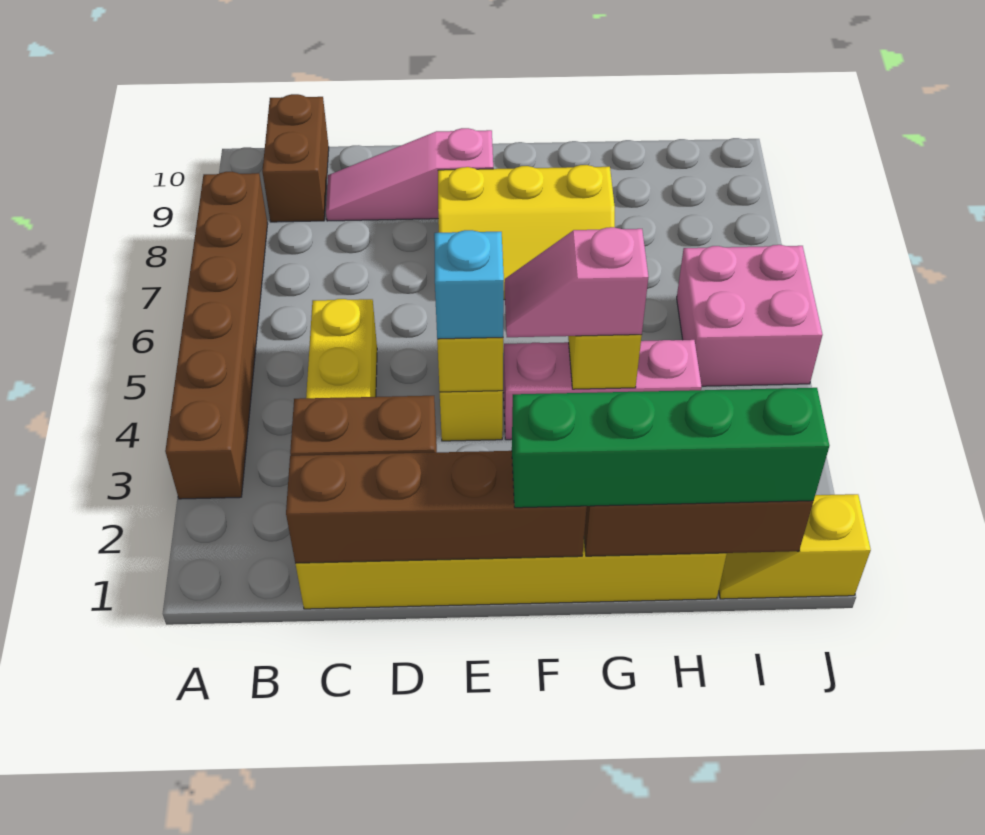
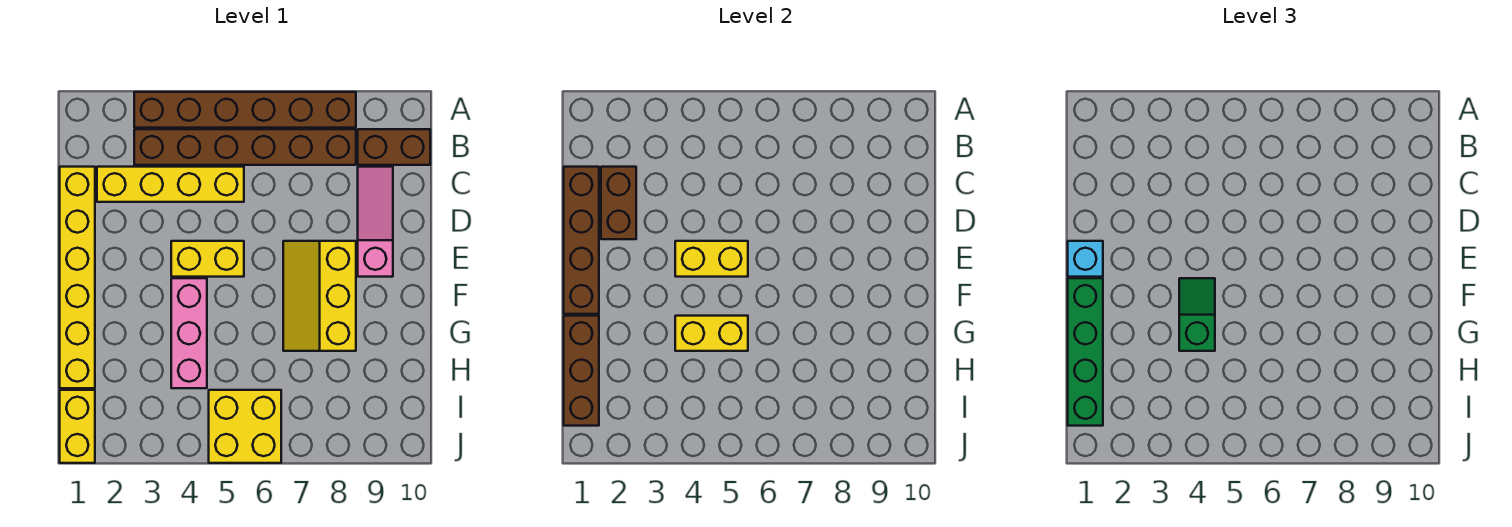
none -> brown 1x6 brick [134,129,356,165]
cyan 1x1 brick [434,230,504,339] -> cyan 1x1 brick moved to [1068,241,1103,277]
pink 1x2 slope [504,227,648,337] -> green 1x2 slope [1179,278,1215,351]
yellow 1x2 slope [719,494,871,599] -> yellow 1x2 brick [60,390,95,463]
pink 2x2 brick [677,245,822,386] -> yellow 2x2 brick [209,390,281,463]

